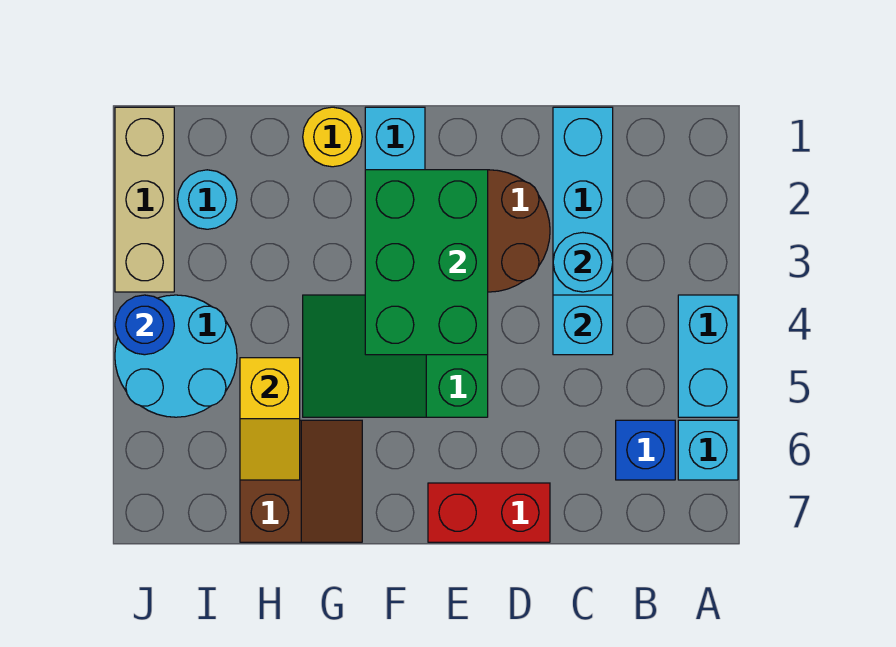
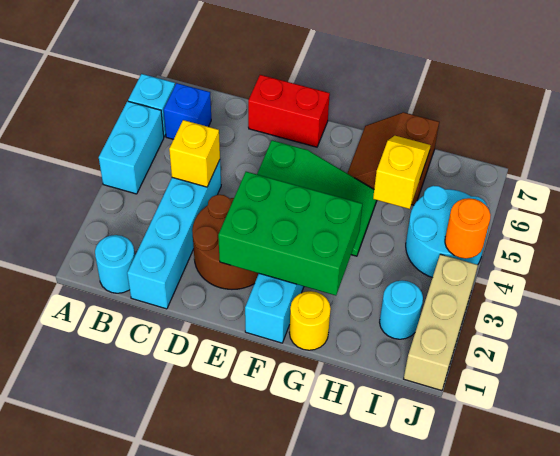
cyan 1x1 round brick [553,233,613,292] -> cyan 1x1 round brick moved to [95,235,135,293]
cyan 1x1 brick [553,295,613,355] -> yellow 1x1 brick [169,120,220,187]
green 2x3 brick [365,170,488,355] -> green 2x3 brick turned to [218,172,362,295]
blue 1x1 round brick [115,295,174,355] -> orange 1x1 round brick [445,198,491,259]

